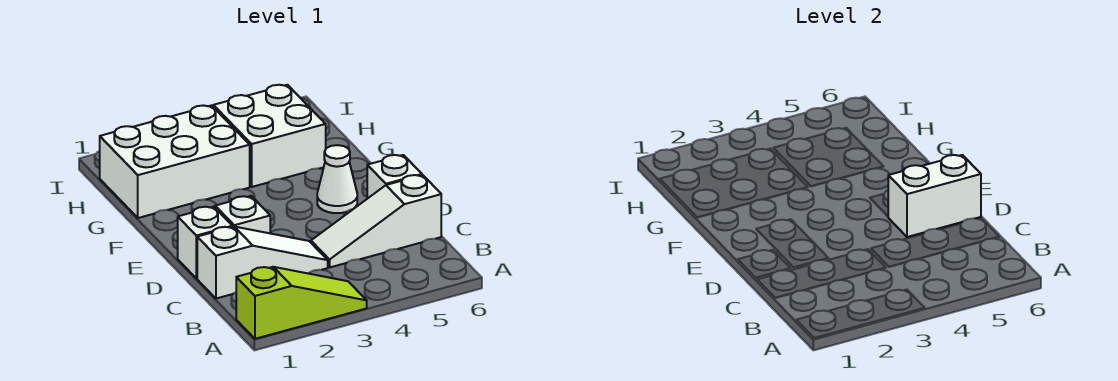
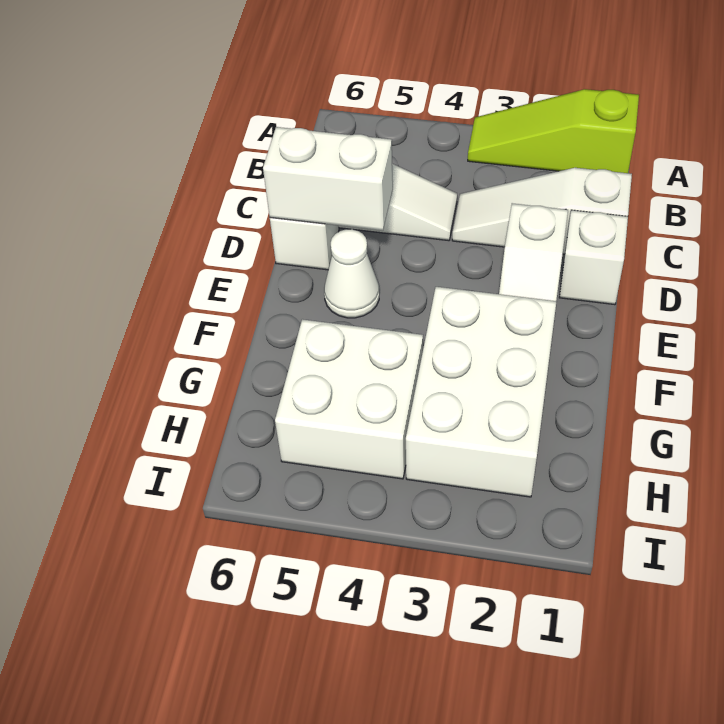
white 2x3 brick [100,105,250,218] -> white 2x3 brick turned to [406,287,556,497]

